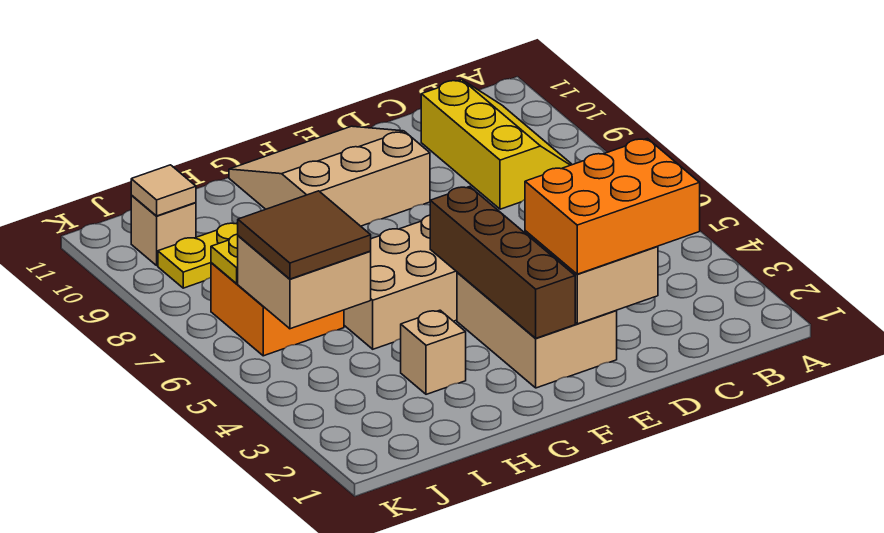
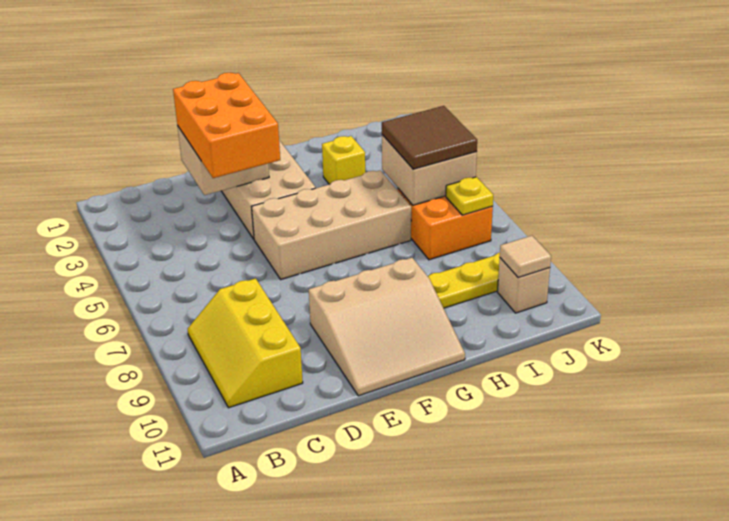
orange 2x3 brick [525,139,700,274] -> orange 2x3 brick turned to [173,73,280,178]
brown 1x4 brick [430,187,575,338] -> none
tan 1x1 brick [401,310,466,394] -> yellow 1x1 brick [322,136,365,184]

